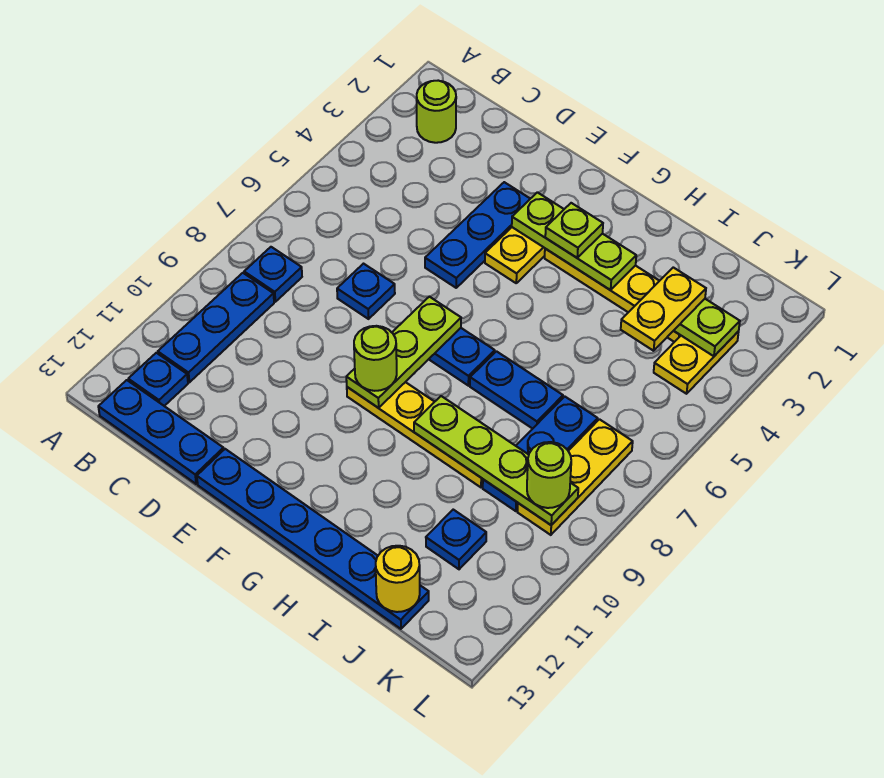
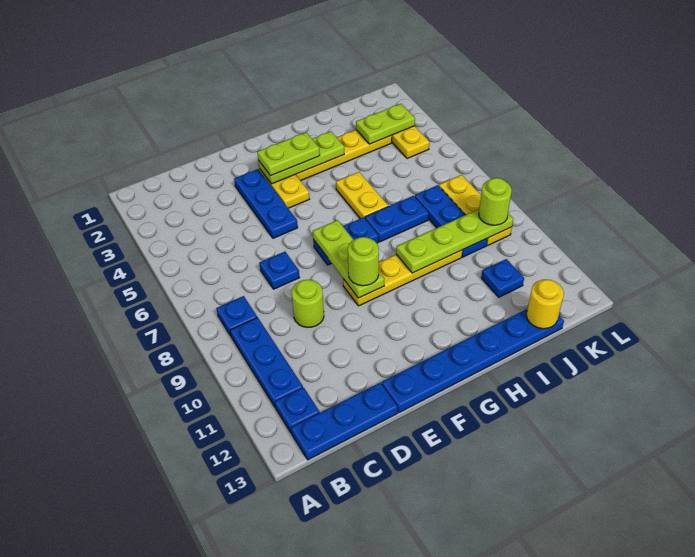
lime 1x1 round brick [417,81,456,143] -> lime 1x1 round brick moved to [292,280,324,327]
lime 1x1 plate [545,203,603,258] -> lime 1x2 plate [257,133,320,176]
yellow 1x2 plate [621,267,706,351] -> yellow 1x2 plate moved to [336,172,388,219]

